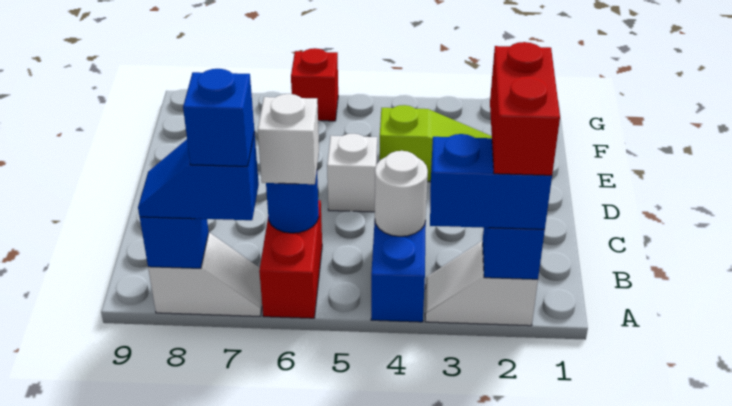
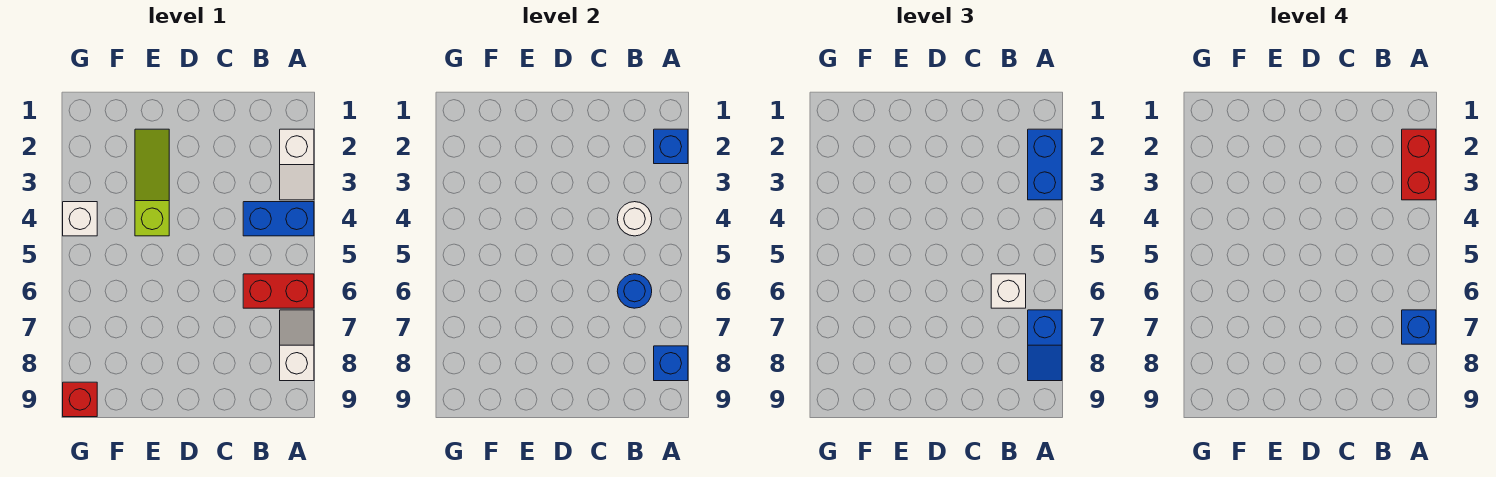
red 1x2 brick [490,42,560,175] -> red 1x2 brick turned to [1402,129,1436,200]
white 1x1 brick [327,134,377,212] -> white 1x1 brick moved to [63,202,97,236]
red 1x1 brick [291,48,338,121] -> red 1x1 brick moved to [63,382,97,417]

